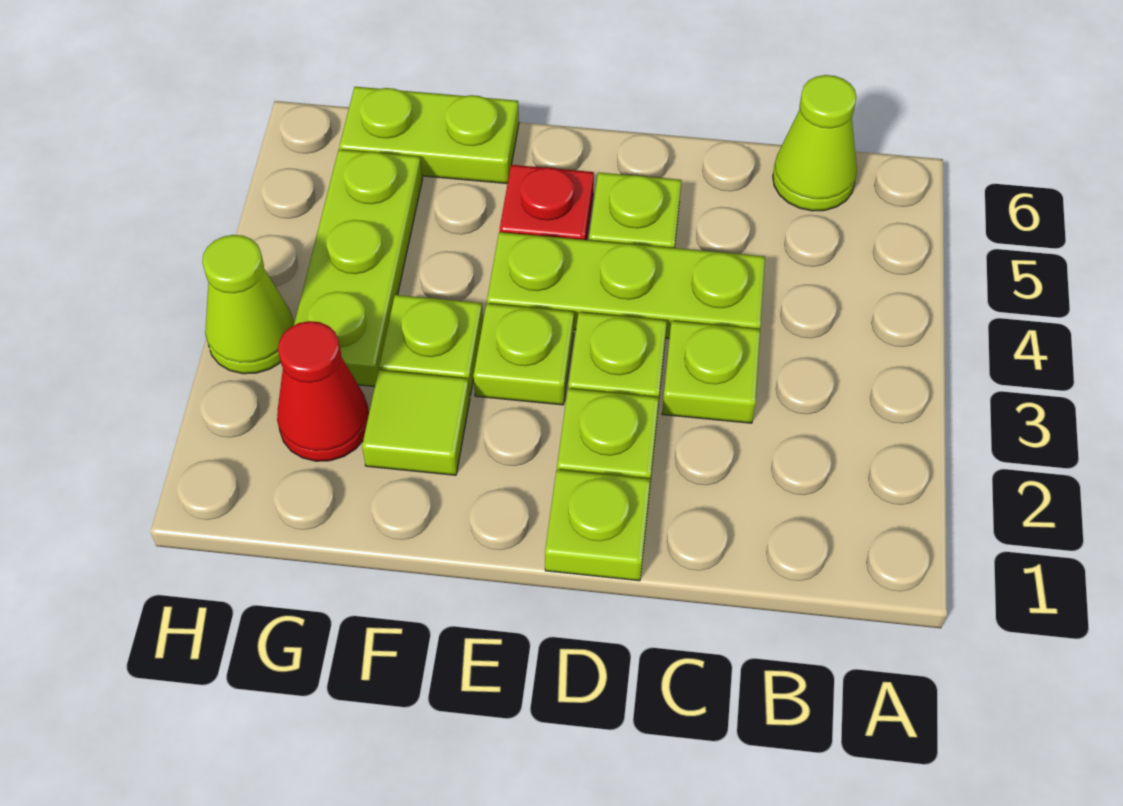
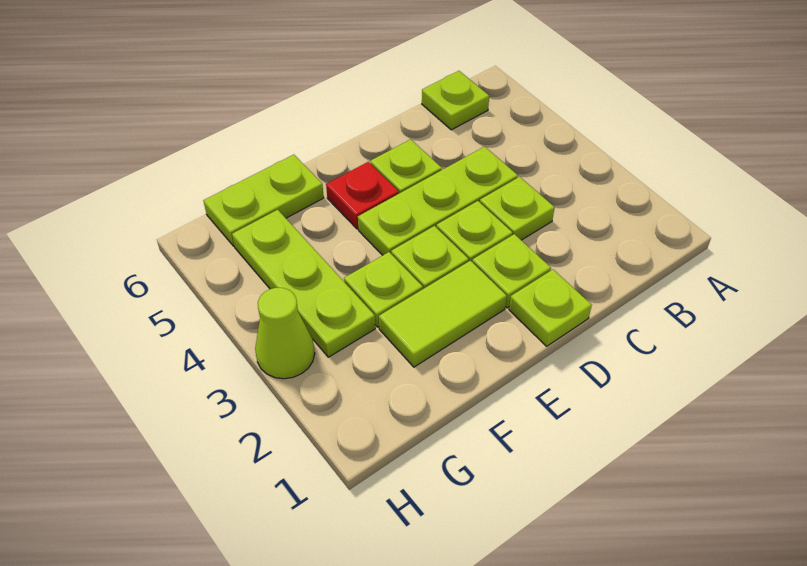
lime 1x1 cone [773,75,857,211] -> lime 1x1 plate [422,71,489,130]
lime 1x1 tile [362,370,470,475] -> lime 1x2 tile [379,261,507,367]
red 1x1 cone [277,321,369,461] -> none

